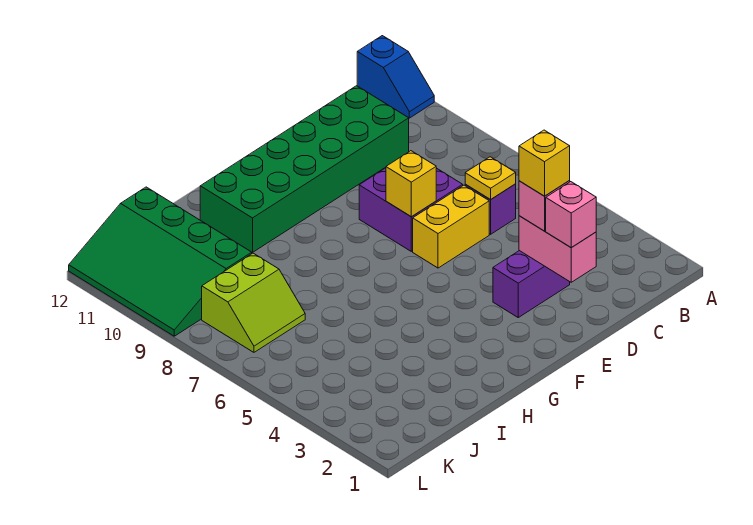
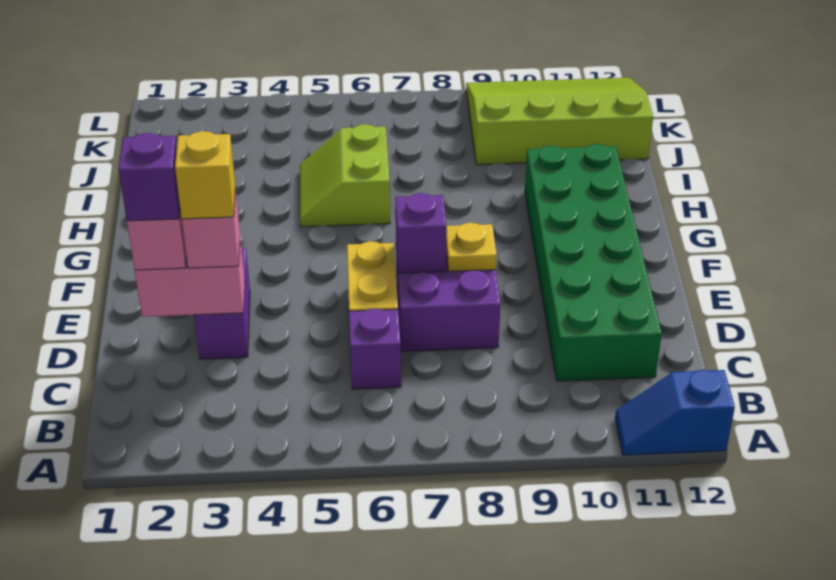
yellow 1x1 plate [465,157,516,200] -> yellow 1x1 plate moved to [446,223,497,271]
none -> purple 1x1 brick [119,133,180,221]
yellow 1x1 brick [386,151,436,217] -> purple 1x1 brick [396,193,447,273]
lime 2x2 slope [202,253,305,352] -> lime 2x2 slope moved to [300,124,390,227]
green 3x4 slope [69,187,252,336] -> lime 3x4 slope [466,78,653,165]

